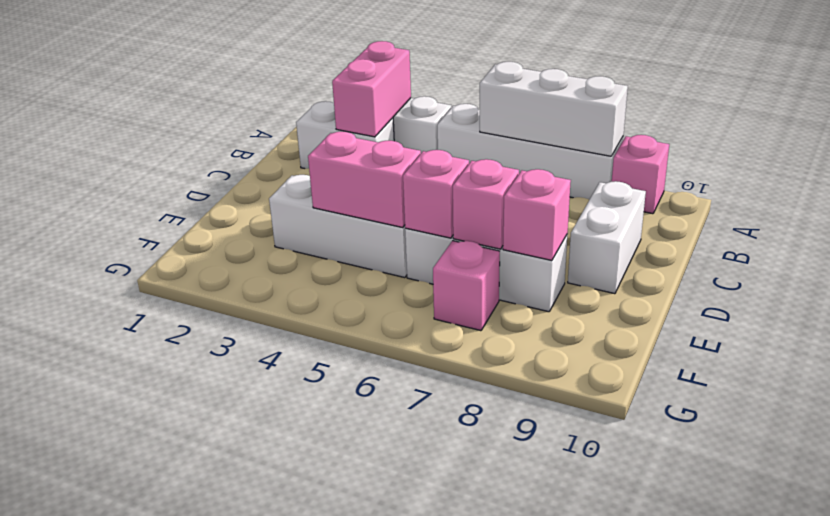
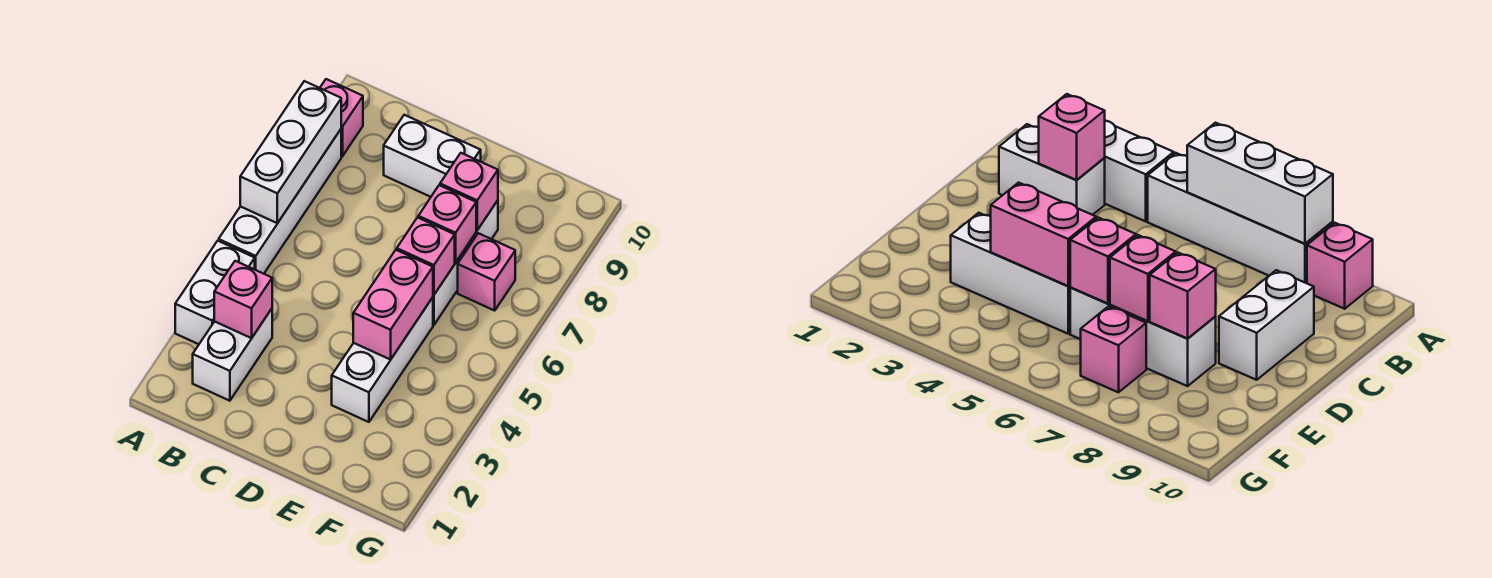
pink 1x2 brick [332,41,411,137] -> pink 1x1 brick [214,261,272,338]

